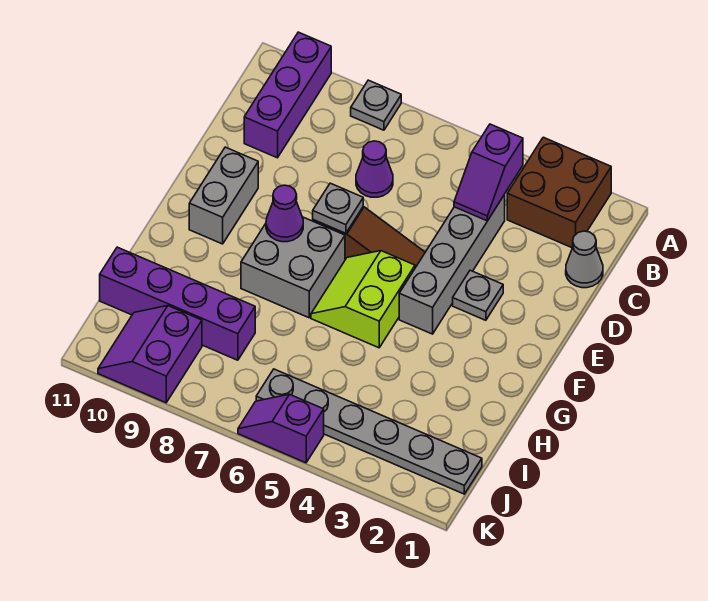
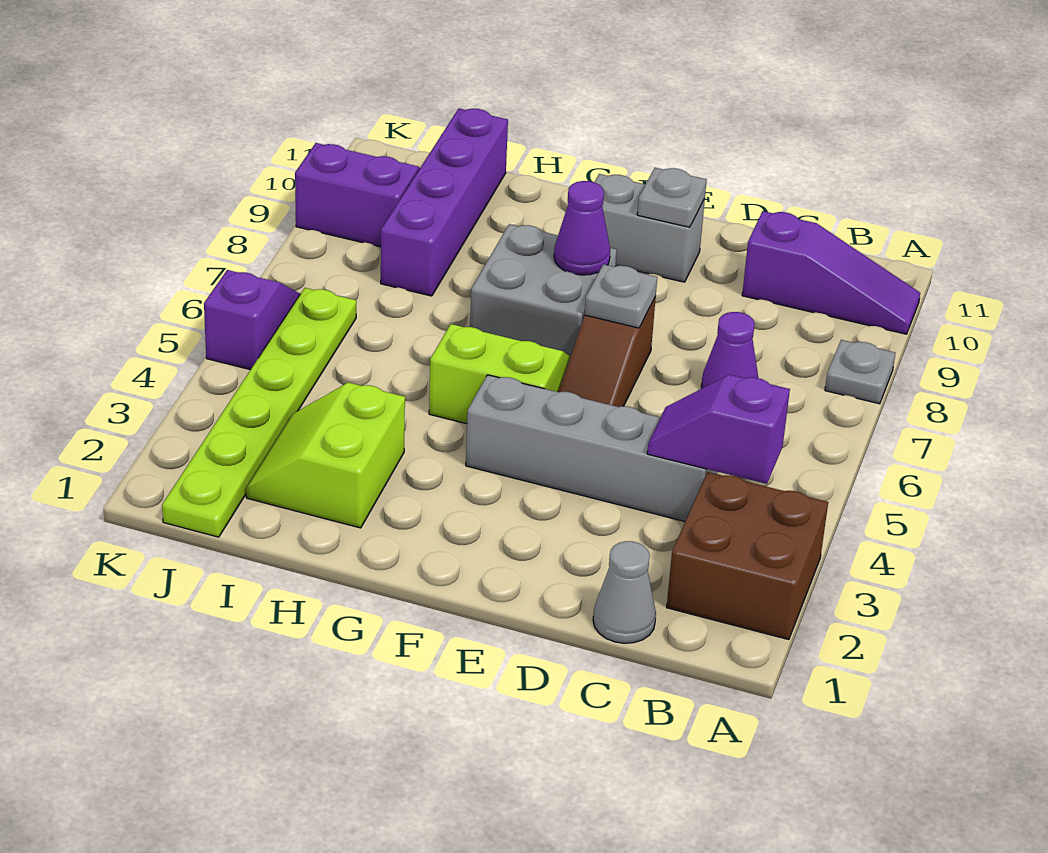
purple 1x3 brick [244,32,331,158] -> purple 1x3 slope [742,211,920,334]
grey 1x1 plate [453,270,503,320] -> grey 1x1 plate moved to [637,168,707,227]
none -> lime 2x2 slope [246,382,405,528]
grey 1x6 plate [256,369,482,494] -> lime 1x6 plate [162,288,356,537]

